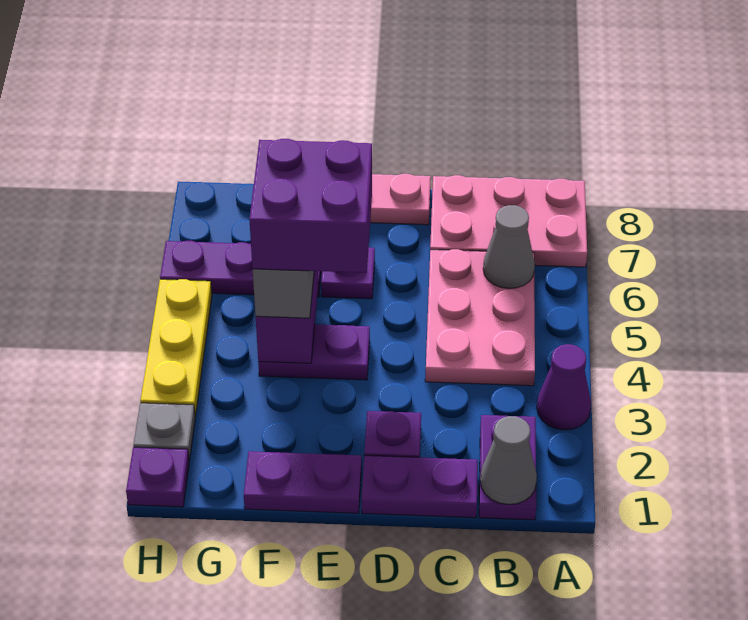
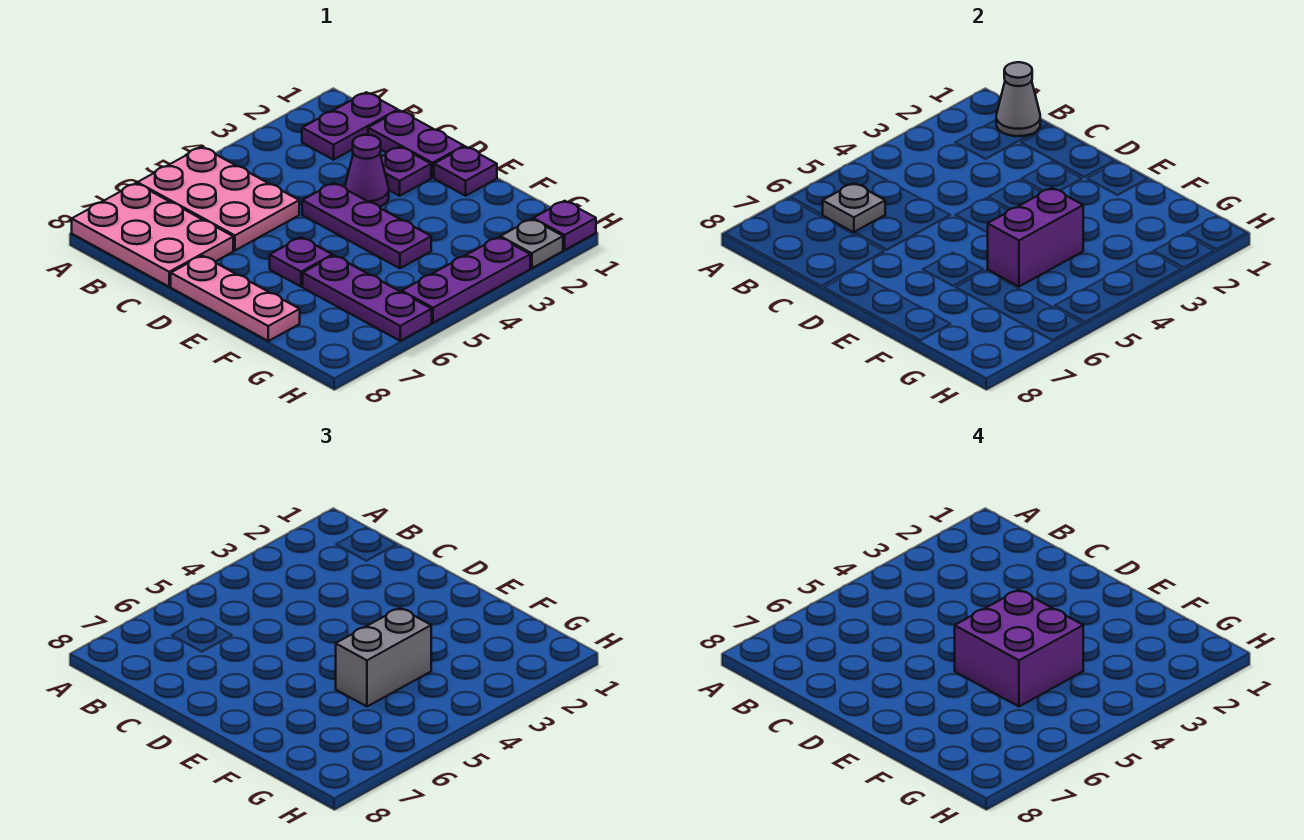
purple 1x1 cone [537,344,591,430] -> purple 1x1 cone moved to [345,135,389,207]
pink 2x3 plate [425,249,535,386] -> pink 2x3 plate turned to [137,147,299,250]
grey 1x1 cone [483,205,535,289] -> grey 1x1 plate [822,183,885,232]
purple 1x2 plate [244,451,362,513] -> purple 1x1 plate [434,147,497,196]
purple 1x2 plate [258,325,370,380] -> purple 1x3 plate [302,183,431,268]
yellow 1x3 plate [140,279,212,416] -> purple 1x3 plate [402,237,530,323]

